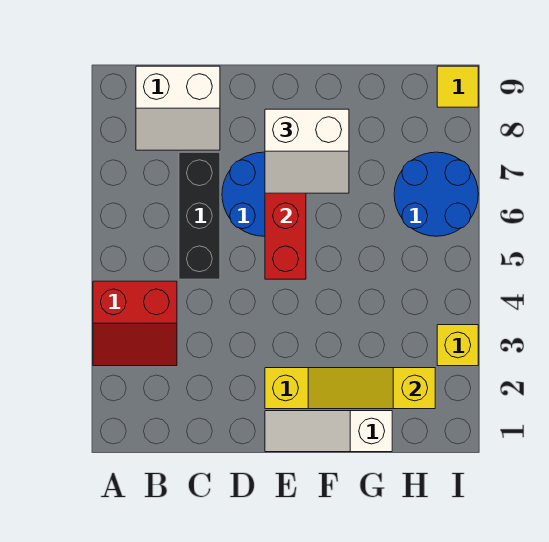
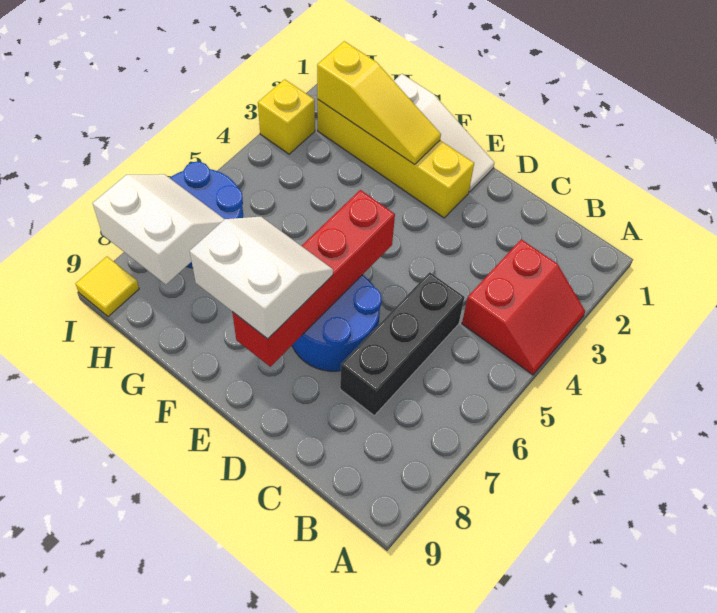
red 2x2 slope [93,281,177,366] -> red 2x2 slope turned to [462,239,585,375]
white 2x2 slope [136,66,220,150] -> white 2x2 slope moved to [93,174,225,285]

